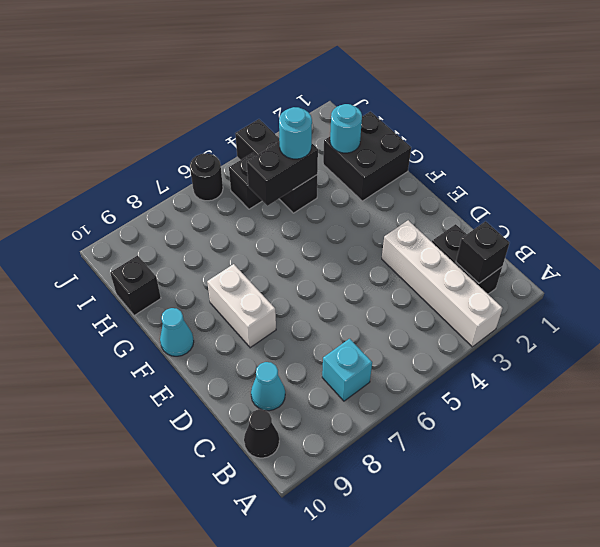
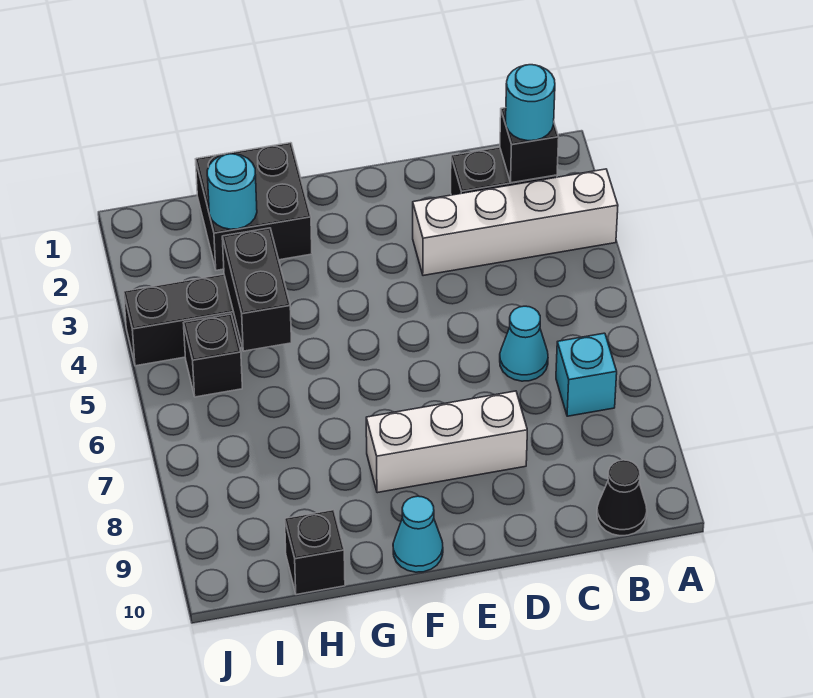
cyan 1x1 cone [251,362,285,411] -> cyan 1x1 cone moved to [500,306,548,381]
white 1x2 brick [207,264,276,348] -> white 1x3 brick [366,391,527,493]
cyan 1x1 round brick [279,107,312,159] -> cyan 1x1 round brick moved to [506,65,555,141]
black 1x1 round brick [190,153,223,201] -> none

